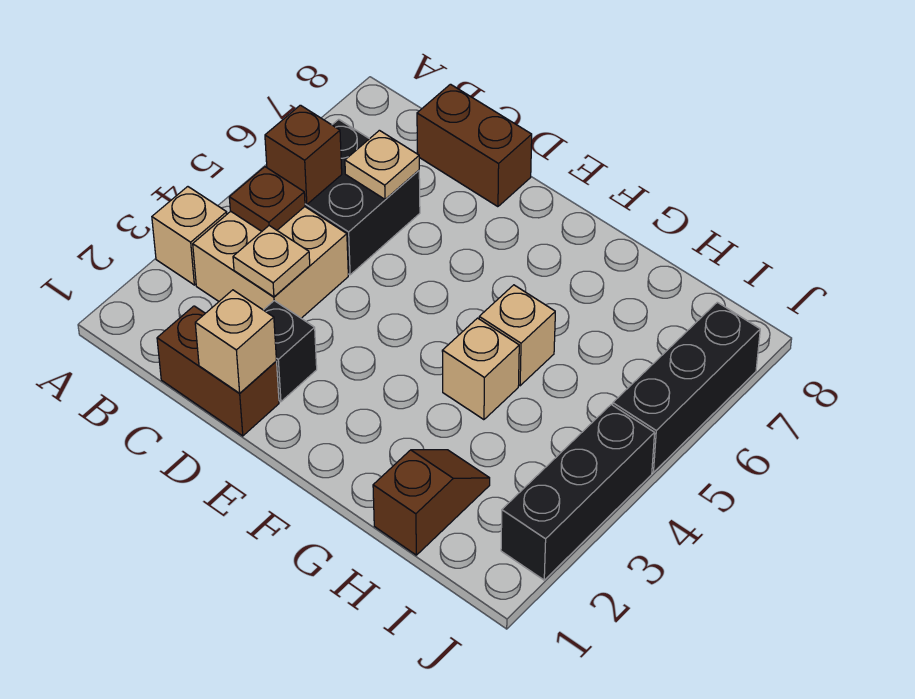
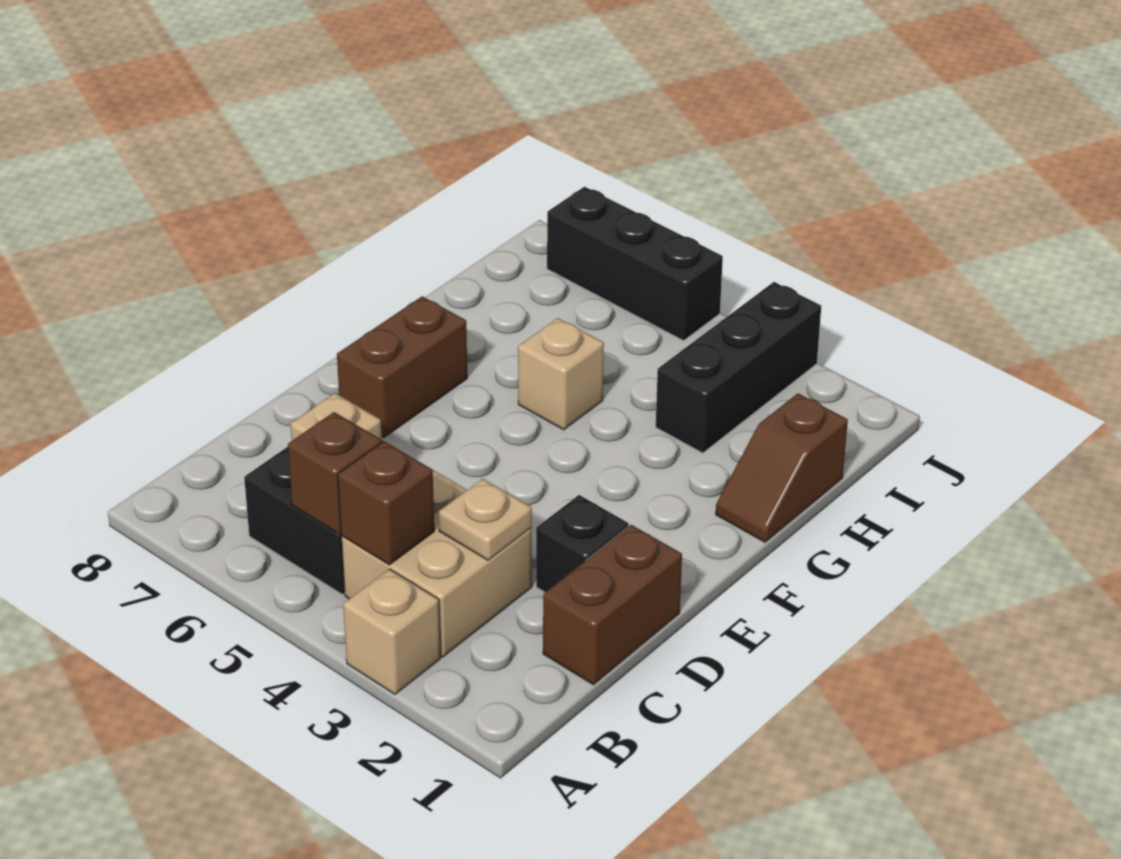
brown 1x1 plate [229,167,305,231] -> brown 1x1 brick [338,441,434,565]
brown 1x2 brick [417,84,532,207] -> brown 1x2 brick moved to [337,296,467,438]
tan 1x1 brick [195,290,276,393] -> none
tan 1x1 brick [442,318,519,420] -> none
brown 1x2 slope [373,450,490,555] -> brown 1x2 slope turned to [716,393,848,542]
black 1x3 brick [501,405,655,580] -> black 1x3 brick turned to [656,282,821,453]

